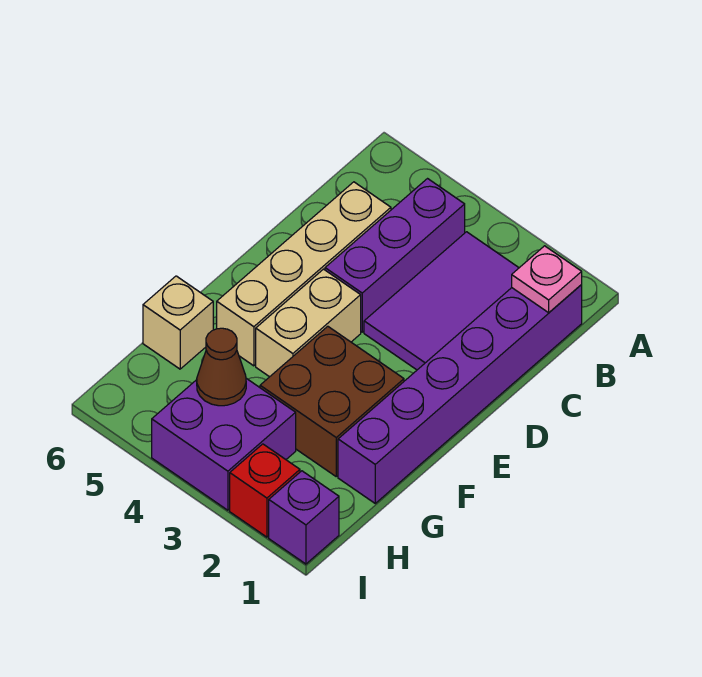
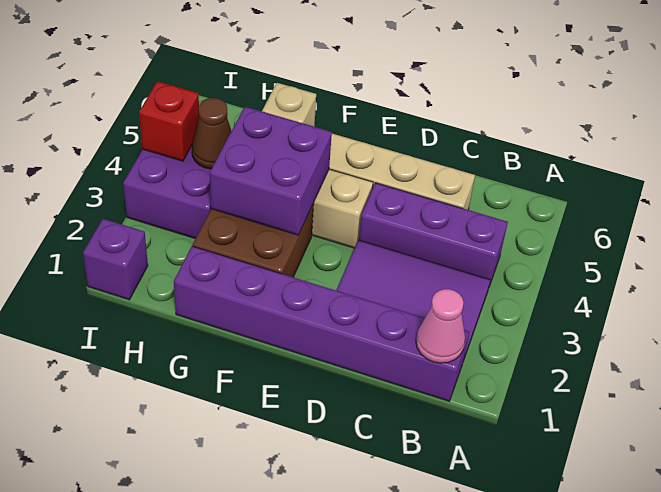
pink 1x1 plate [512,246,582,313] -> pink 1x1 cone [416,289,465,363]
none -> purple 2x2 brick [210,107,332,235]
red 1x1 brick [230,444,300,537] -> red 1x1 brick moved to [139,81,199,161]

